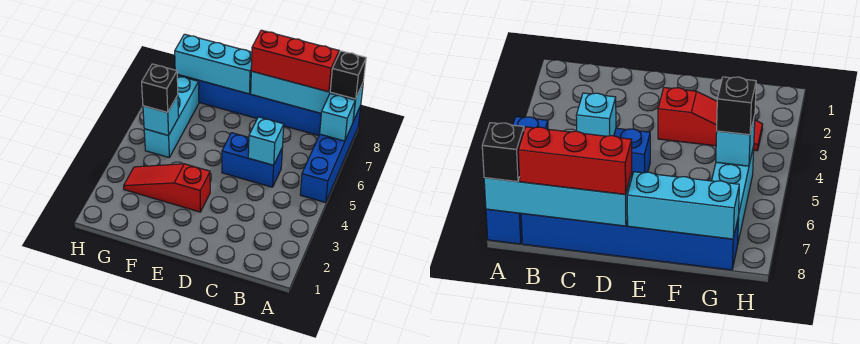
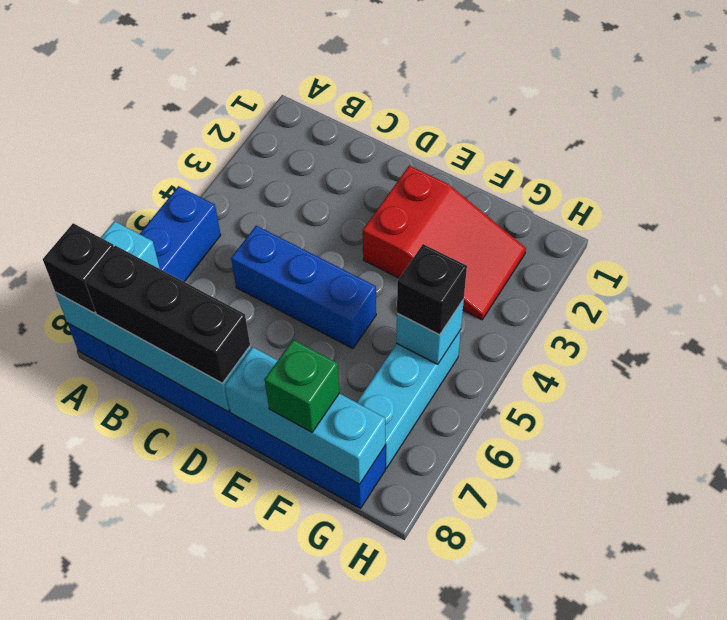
red 1x3 brick [251,30,339,92] -> black 1x3 brick [85,246,250,383]
blue 1x2 brick [222,133,283,187] -> blue 1x3 brick [231,226,376,349]
cyan 1x1 brick [248,117,284,165] -> none
red 1x3 slope [124,164,210,212] -> red 2x3 slope [363,166,526,320]
none -> green 1x1 brick [265,340,339,432]

